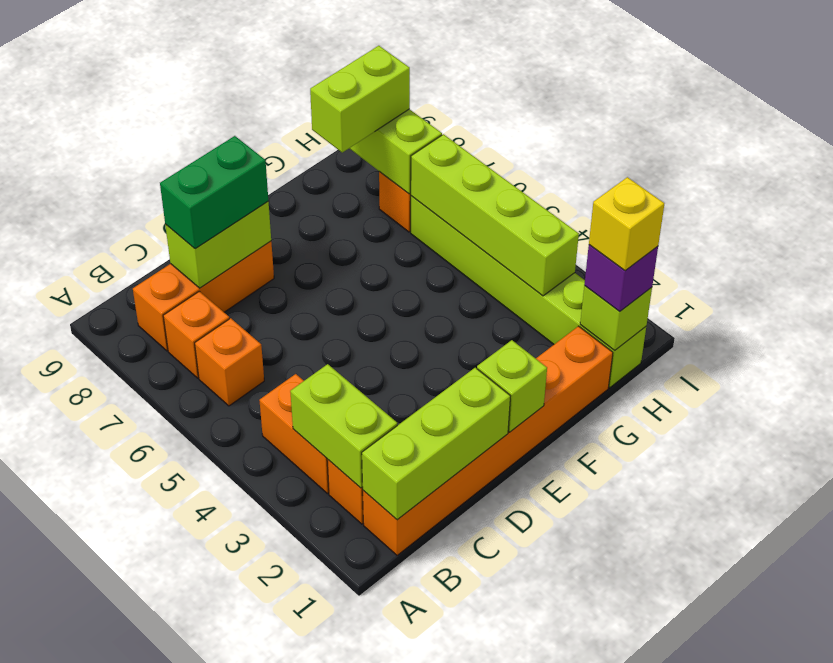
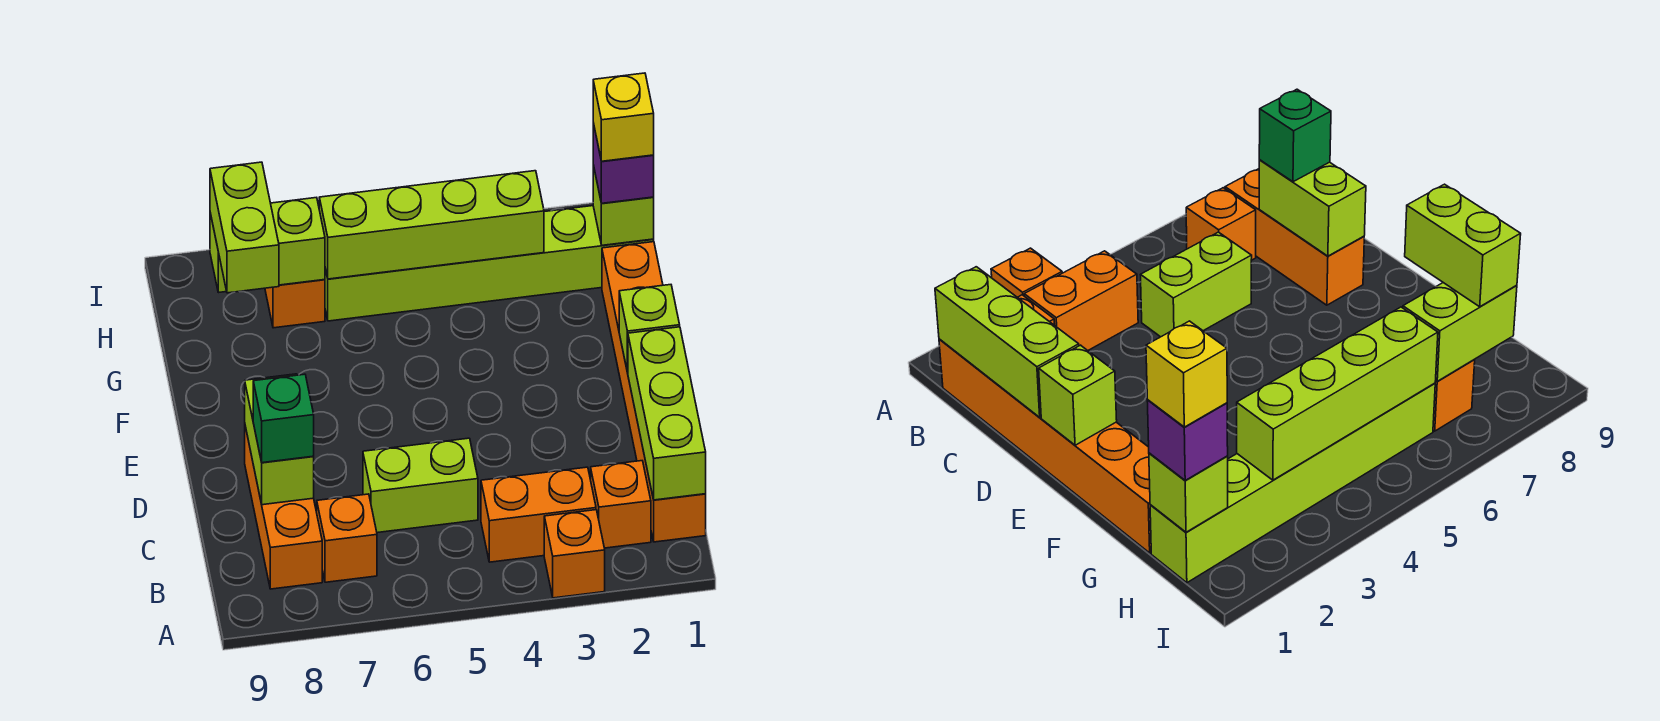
lime 1x2 brick [290,364,397,488] -> lime 1x2 brick moved to [363,438,478,533]
orange 1x1 brick [195,318,264,406] -> orange 1x1 brick moved to [544,510,605,598]
green 1x2 brick [160,136,268,249] -> green 1x1 brick [253,374,314,463]

